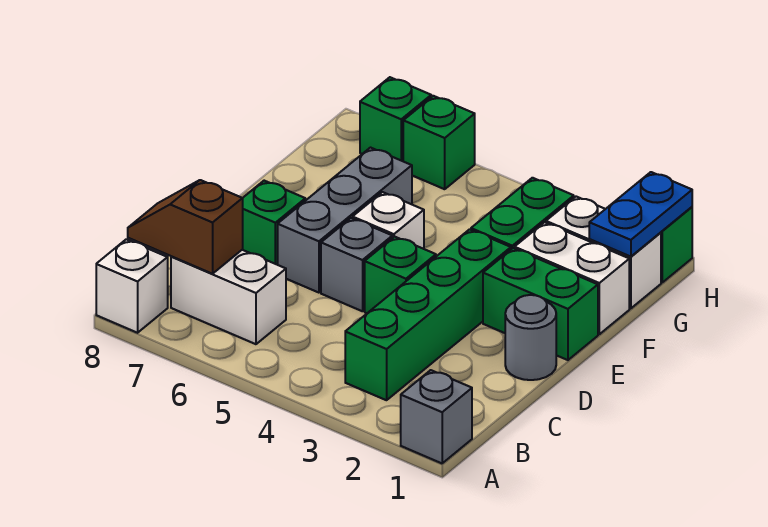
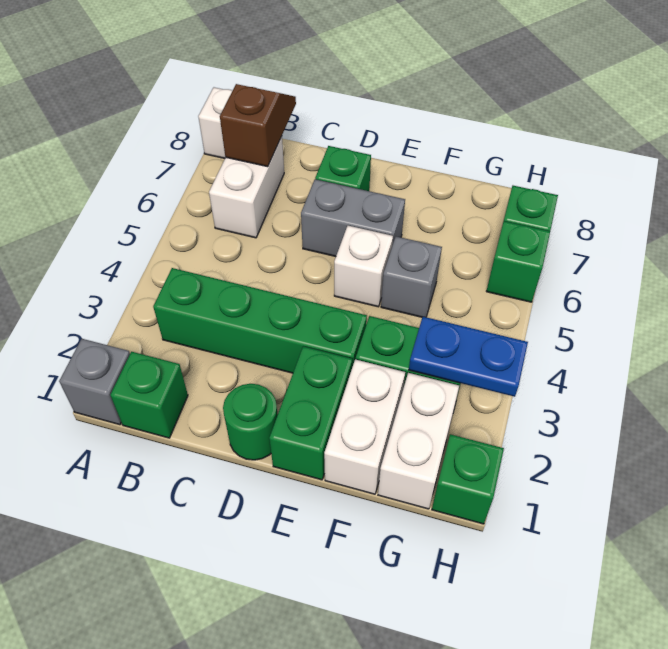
grey 1x1 round brick [505,295,556,380] -> green 1x1 round brick [223,384,278,460]
green 1x1 brick [365,237,436,313] -> green 1x1 brick moved to [110,352,188,438]
grey 1x1 brick [321,218,392,311] -> grey 1x1 brick moved to [381,237,442,317]
grey 1x3 brick [278,148,412,293] -> grey 1x2 brick [301,179,405,257]
blue 1x2 plate [589,172,692,257] -> blue 1x2 plate moved to [409,317,528,397]

